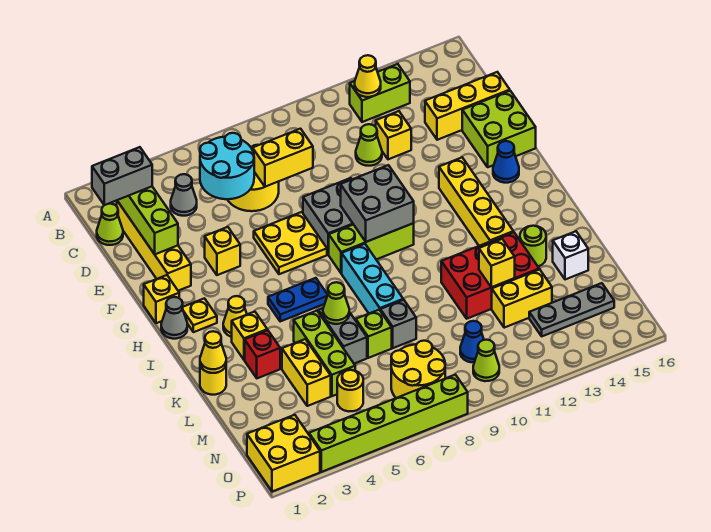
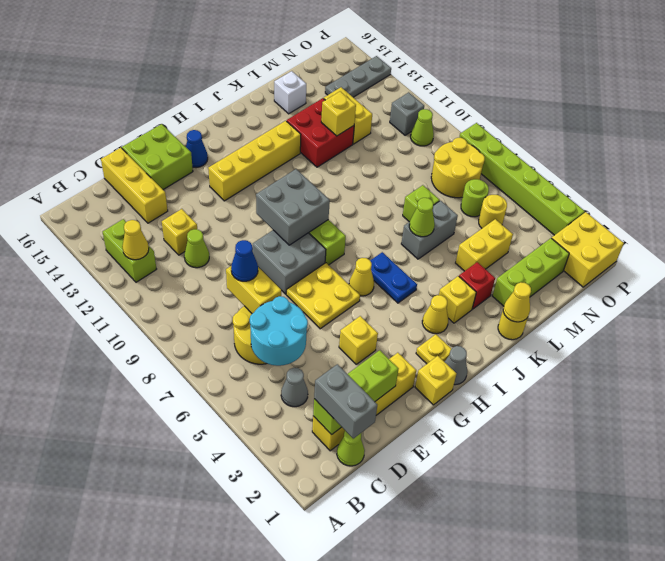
none -> yellow 1x1 cone [349,258,374,296]
cyan 1x3 brick [342,244,403,313] -> none
lime 1x3 brick [294,311,355,396] -> lime 1x3 brick moved to [492,238,569,306]
red 2x3 brick [441,232,539,319] -> red 2x2 brick [287,98,354,167]
lime 1x1 round brick [520,226,546,266] -> lime 1x1 round brick moved to [461,179,489,217]
grey 1x1 brick [380,300,416,348] -> grey 1x1 brick moved to [390,92,424,135]
blue 1x1 cone [460,321,484,362] -> blue 1x1 cone moved to [231,240,258,281]
grey 1x3 plate [529,283,614,336] -> grey 1x3 plate turned to [325,56,391,97]

